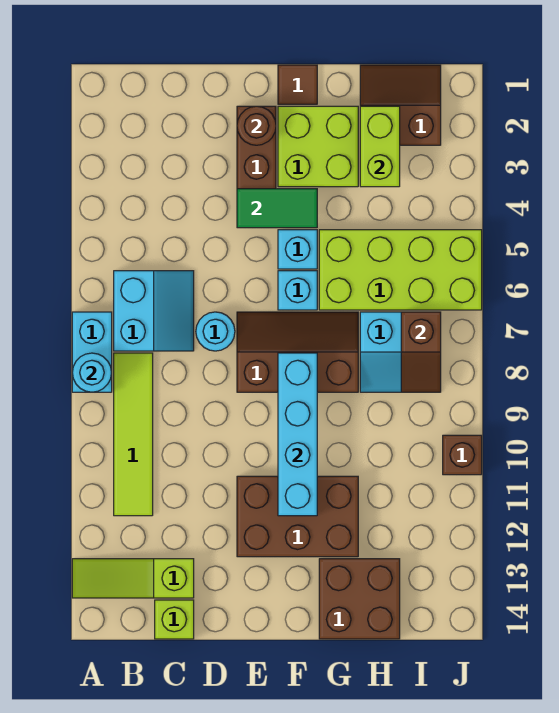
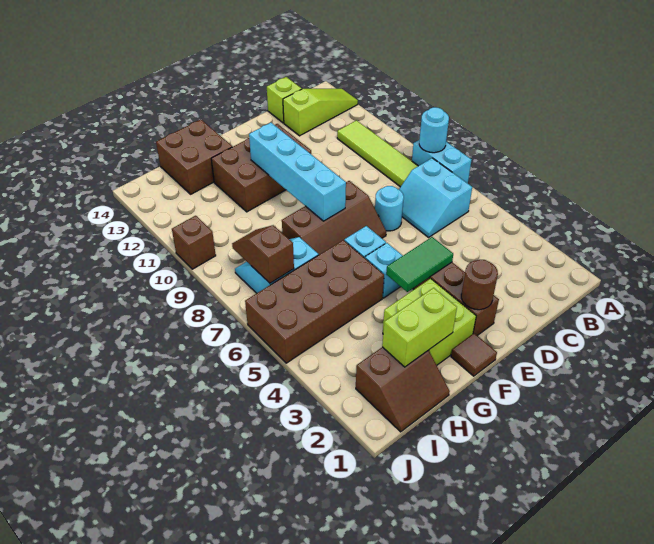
lime 2x4 brick [319,230,482,310] -> brown 2x4 brick [245,240,384,363]
lime 1x2 brick [360,106,400,187] -> lime 1x2 brick turned to [382,288,457,367]

